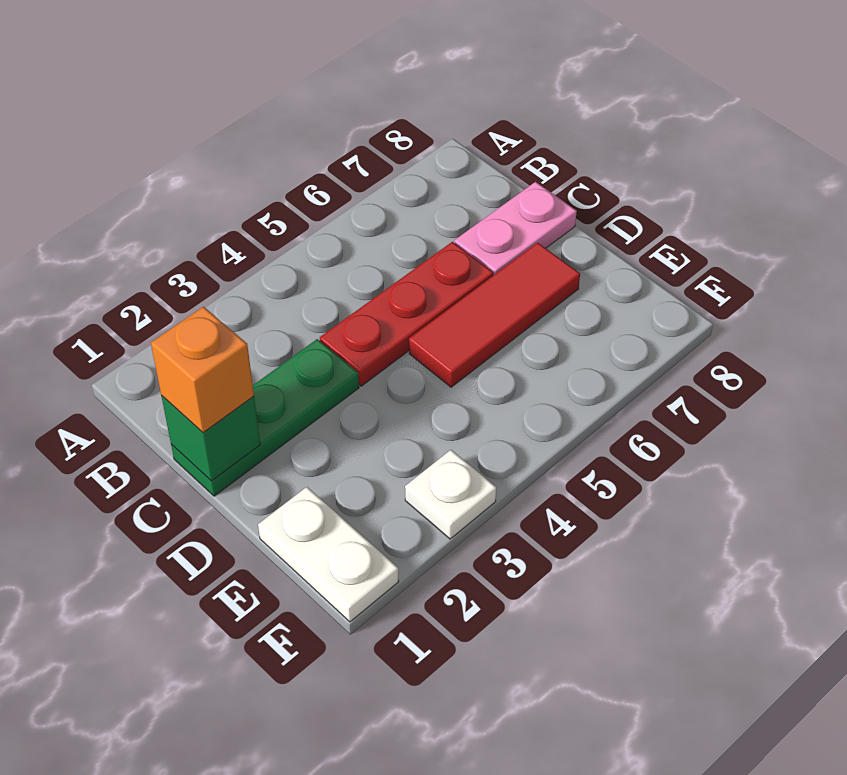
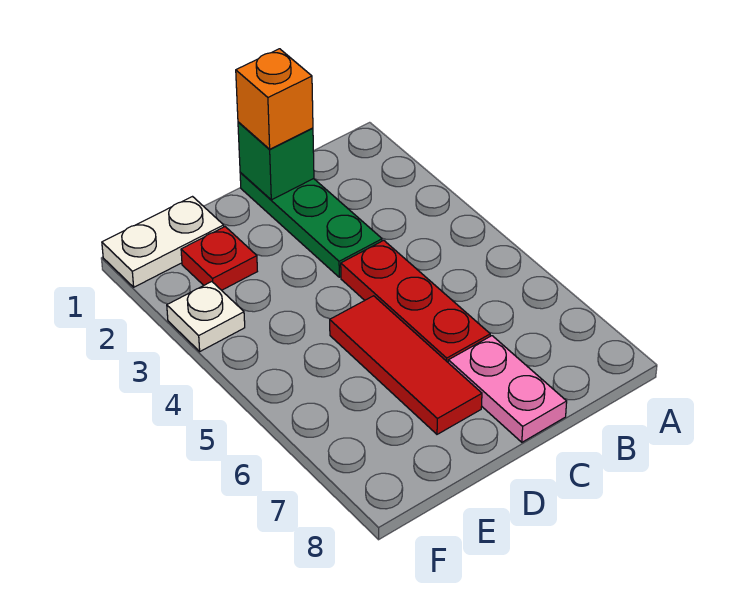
none -> red 1x1 plate [181,227,257,290]

